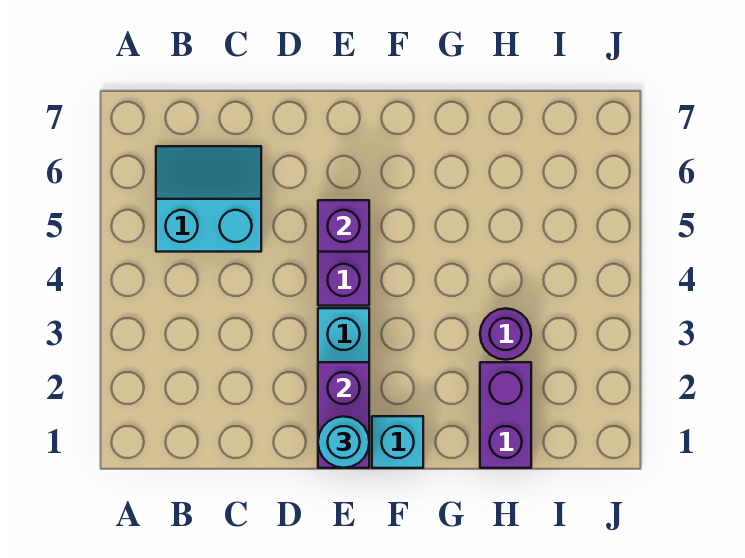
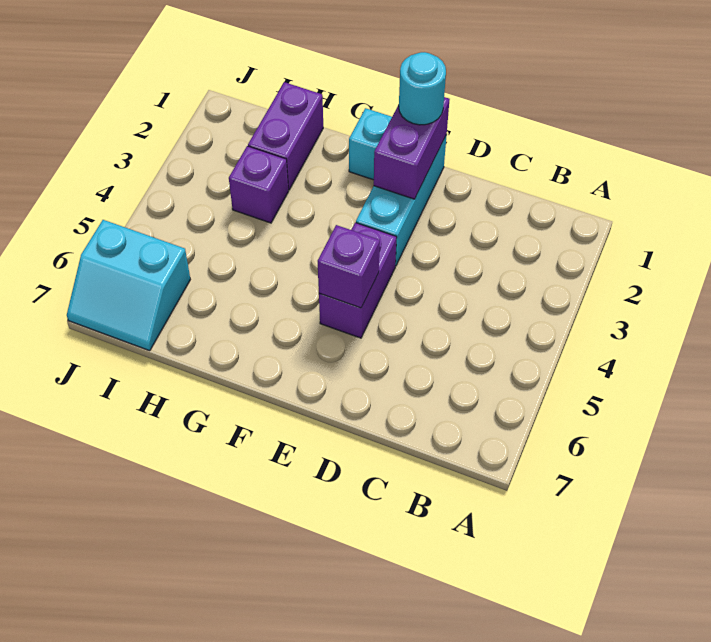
cyan 2x2 slope [156,146,261,252] -> cyan 2x2 slope moved to [67,220,190,351]
purple 1x1 round brick [480,308,531,360] -> purple 1x1 brick [229,146,289,223]

